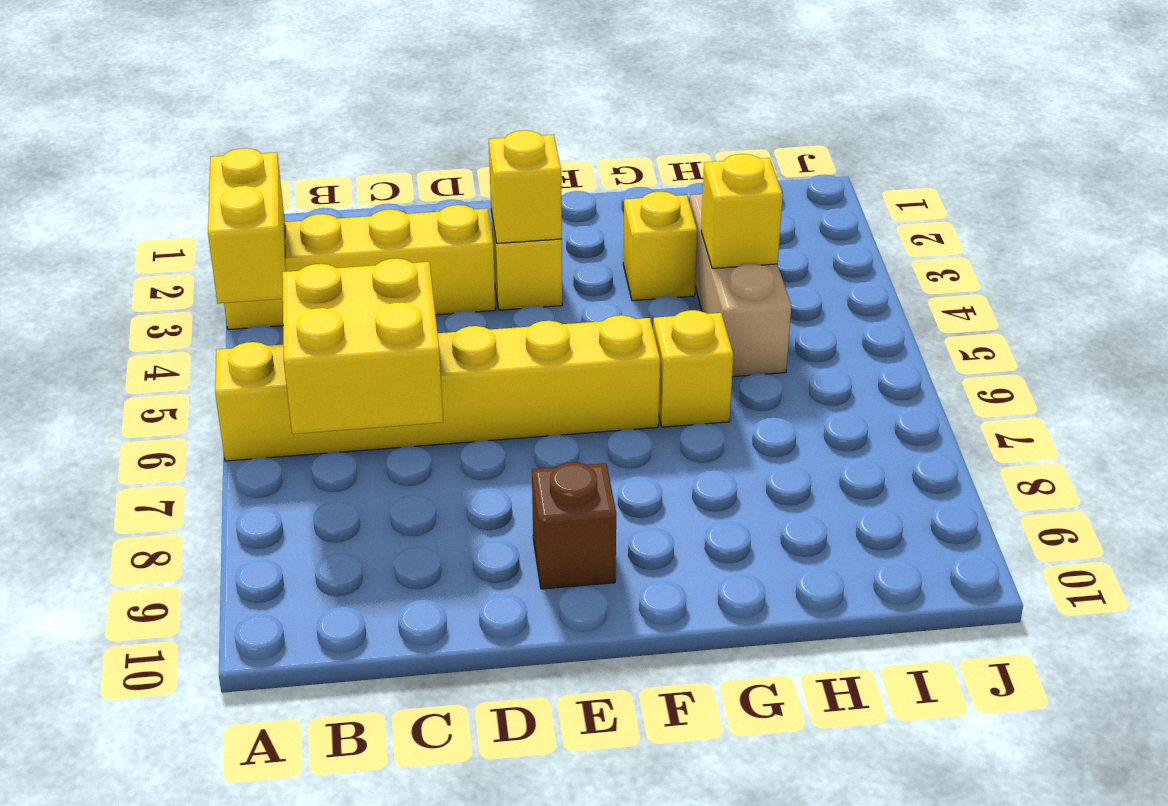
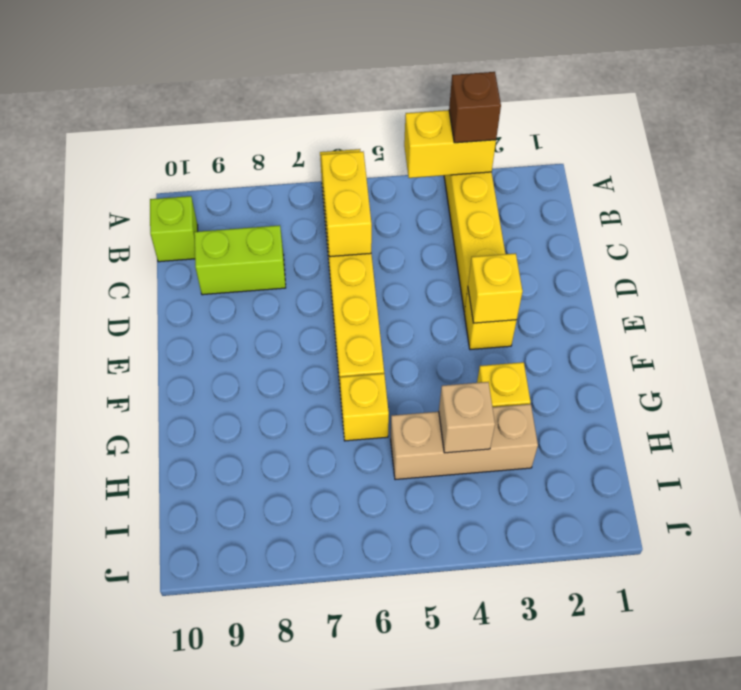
yellow 2x2 brick [282,258,443,434] -> yellow 1x2 brick [321,152,372,257]
none -> lime 1x1 brick [150,196,198,262]
none -> lime 1x2 brick [194,225,286,295]
brown 1x1 brick [532,462,616,589] -> brown 1x1 brick moved to [449,72,501,143]
yellow 1x1 brick [701,154,783,269] -> tan 1x1 brick [439,382,495,453]

